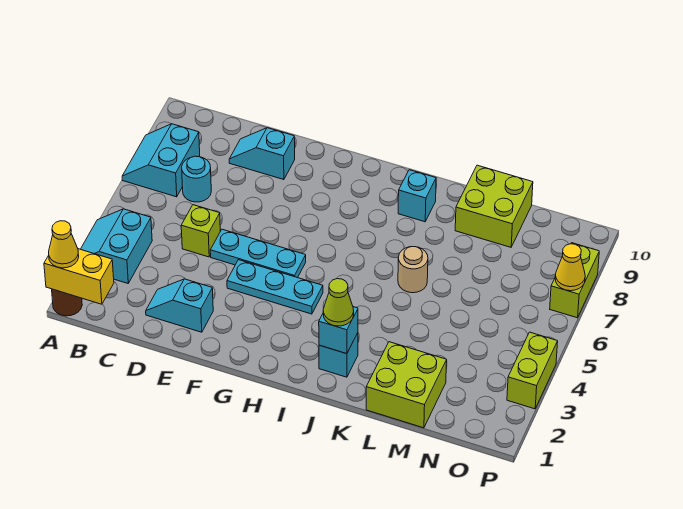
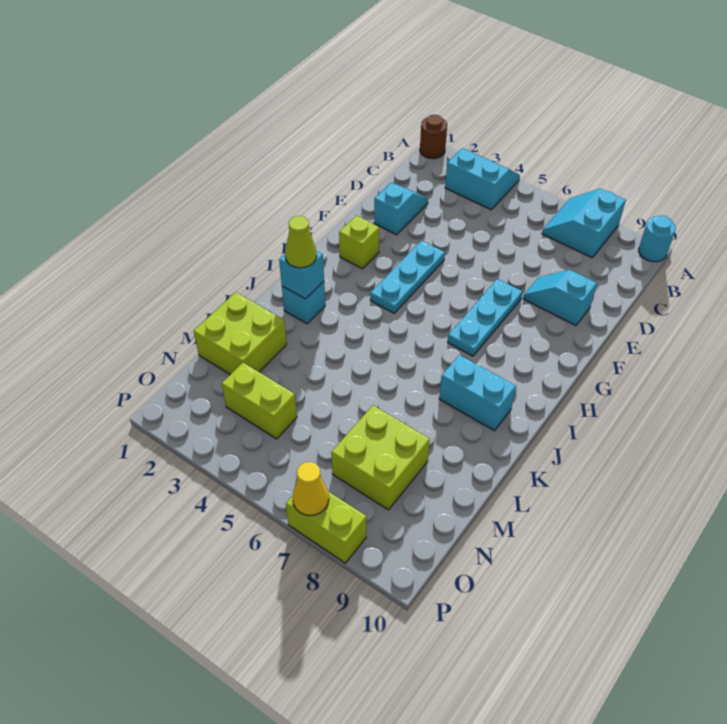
yellow 1x2 brick [44,249,114,304] -> none
yellow 1x1 cone [49,221,79,268] -> none
cyan 2x2 slope [122,124,200,197] -> cyan 2x2 slope turned to [542,189,626,258]
cyan 1x1 round brick [182,156,211,202] -> cyan 1x1 round brick moved to [639,215,676,262]
lime 1x1 brick [181,205,220,257] -> lime 1x1 brick moved to [339,216,379,269]
cyan 1x2 slope [229,128,295,180] -> cyan 1x2 slope turned to [523,270,597,326]
cyan 1x3 plate [210,229,306,278] -> cyan 1x3 plate moved to [448,279,522,356]
cyan 1x1 brick [398,170,436,222] -> cyan 1x2 brick [439,355,516,431]
tan 1x1 round brick [398,247,428,293] -> none
lime 2x2 brick [455,165,533,247] -> lime 2x2 brick moved to [331,405,430,510]
lime 1x2 brick [507,332,558,409] -> lime 1x2 brick moved to [222,363,297,439]

